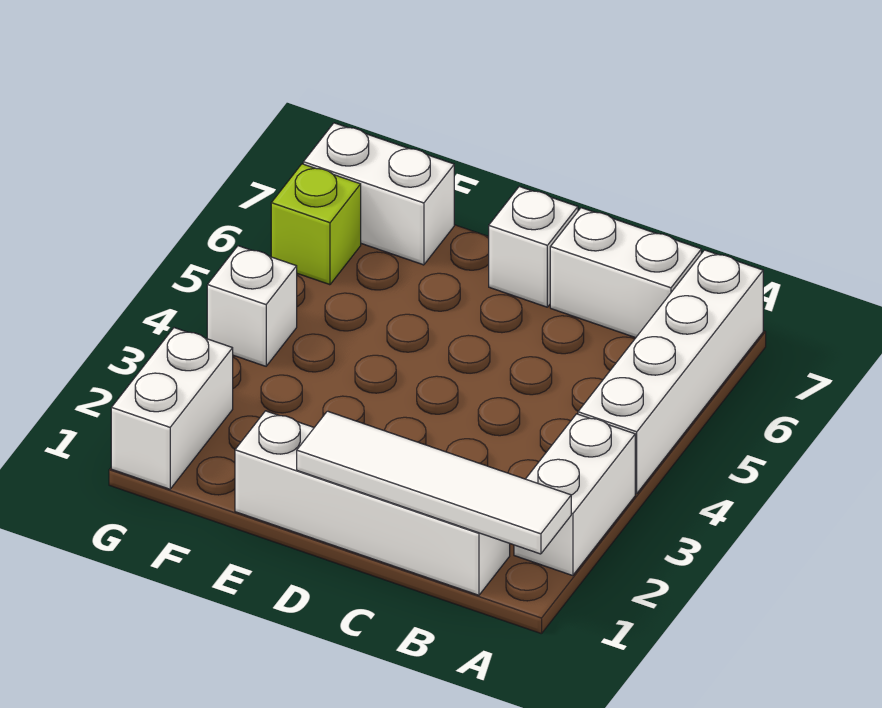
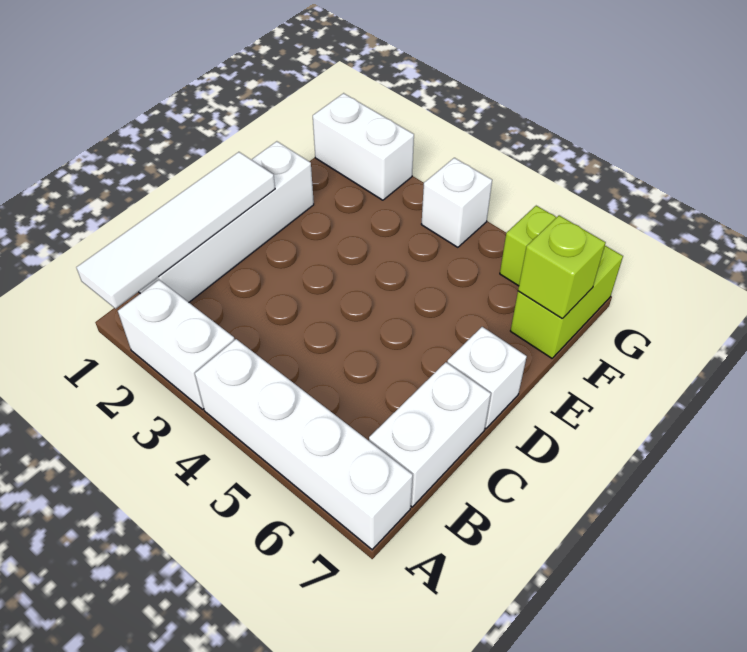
white 1x2 brick [303,123,454,265] -> lime 1x2 brick [511,246,623,358]
none -> lime 1x1 brick [518,215,606,318]

